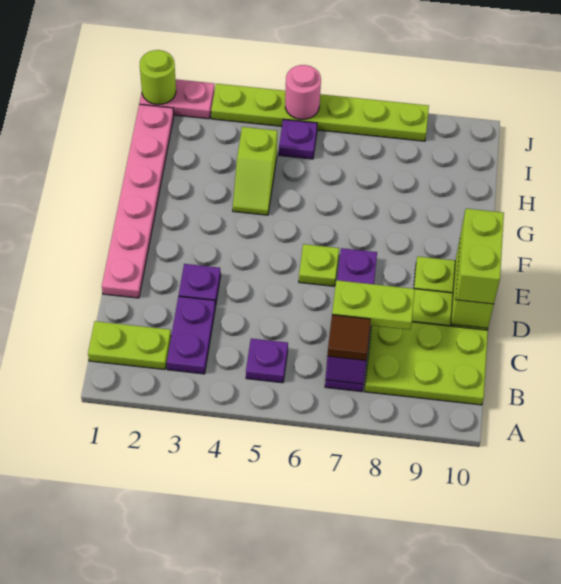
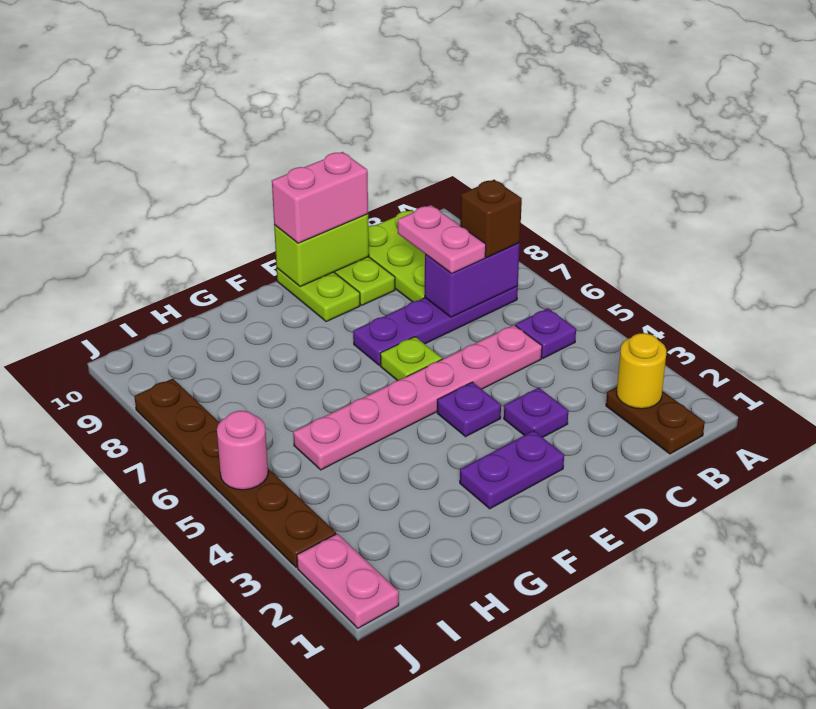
lime 1x2 plate [88,321,171,370] -> brown 1x2 plate [606,387,705,454]
none -> yellow 1x1 round brick [617,333,666,409]
purple 1x2 plate [167,296,215,374] -> purple 1x2 plate moved to [460,431,564,509]
brown 1x1 tile [327,315,371,361] -> brown 1x1 brick [460,180,522,258]
lime 1x2 plate [332,280,415,330] -> pink 1x2 plate [398,205,486,274]
pink 1x6 plate [102,104,174,298] -> pink 1x6 plate moved to [293,325,542,470]
lime 1x2 brick [456,209,504,304] -> pink 1x2 brick [272,152,368,243]
lime 1x2 slope [233,127,277,215] -> none
purple 1x1 plate [279,119,317,159] -> purple 1x1 plate moved to [437,382,501,437]
lime 1x1 round brick [140,50,176,104] -> none
lime 1x6 plate [211,84,429,141] -> brown 1x6 plate [134,379,336,567]

